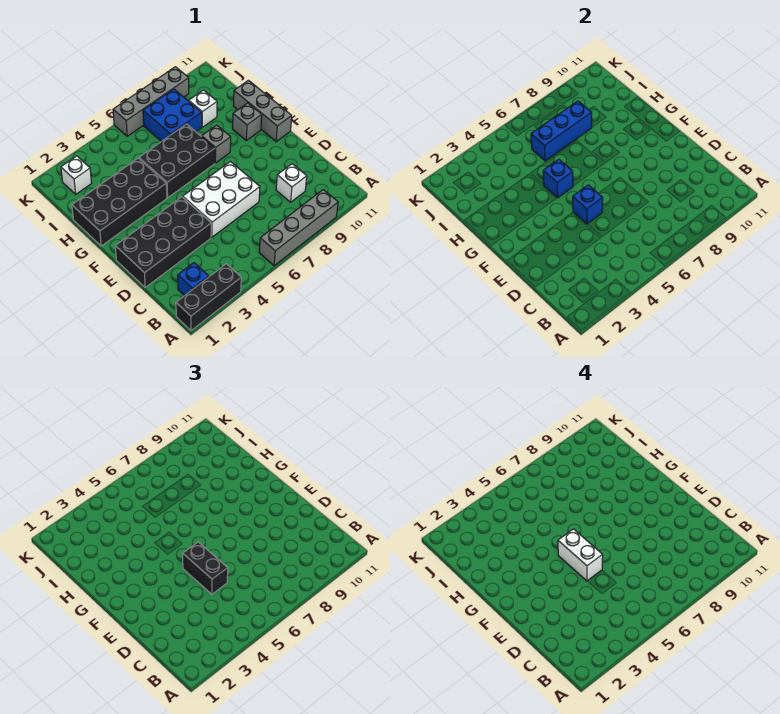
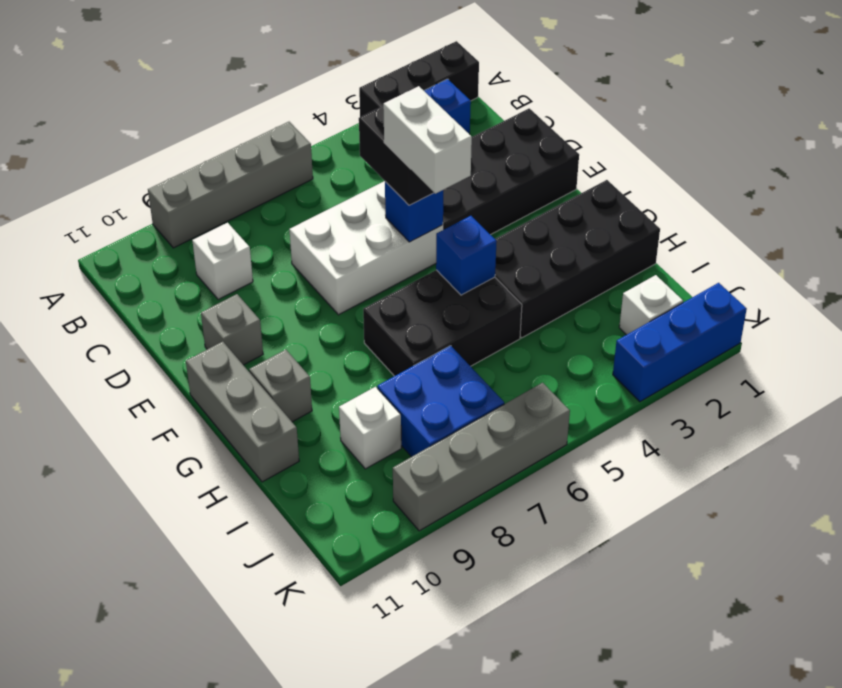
grey 1x1 brick [202,125,231,163] -> grey 1x1 brick moved to [201,294,263,365]
blue 1x3 brick [531,101,592,161] -> blue 1x3 brick moved to [613,283,747,402]

